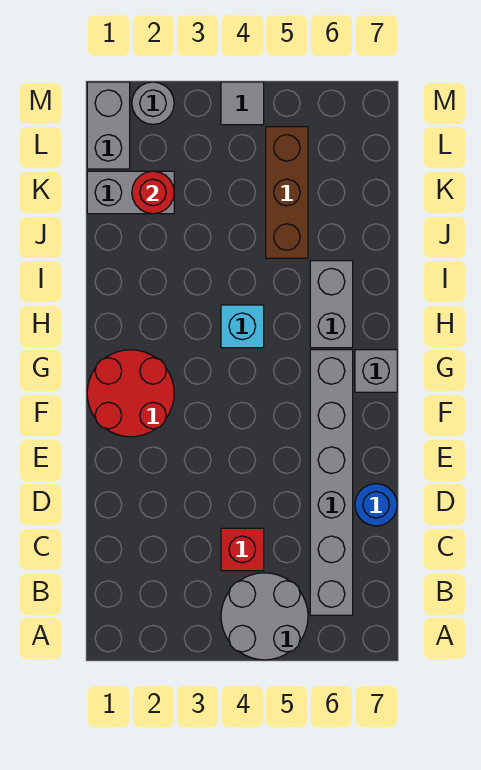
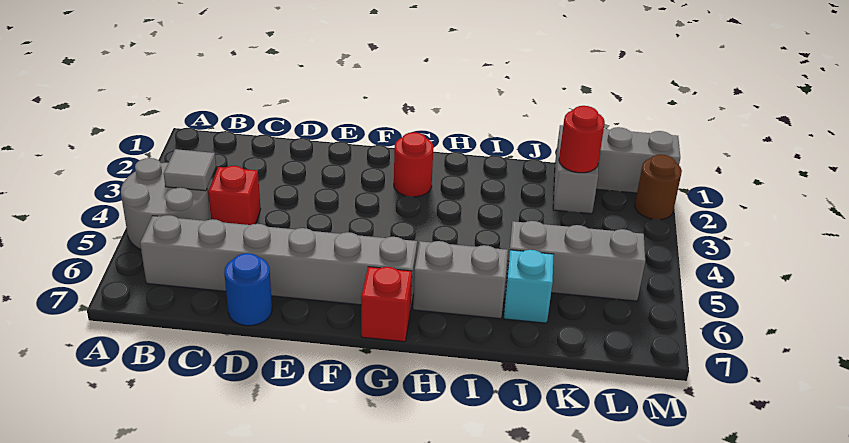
red 2x2 round brick [87,350,174,437] -> red 1x1 round brick [394,132,433,197]
grey 1x1 brick [355,350,397,392] -> red 1x1 brick [361,267,412,342]
cyan 1x1 brick [221,305,264,348] -> cyan 1x1 brick moved to [504,250,554,323]
brown 1x3 brick [266,127,308,258] -> grey 1x3 brick [506,221,645,301]
grey 1x1 round brick [132,82,174,124] -> brown 1x1 round brick [635,155,682,220]
grey 1x1 tile [221,82,264,125] -> grey 1x1 tile moved to [164,149,216,191]

